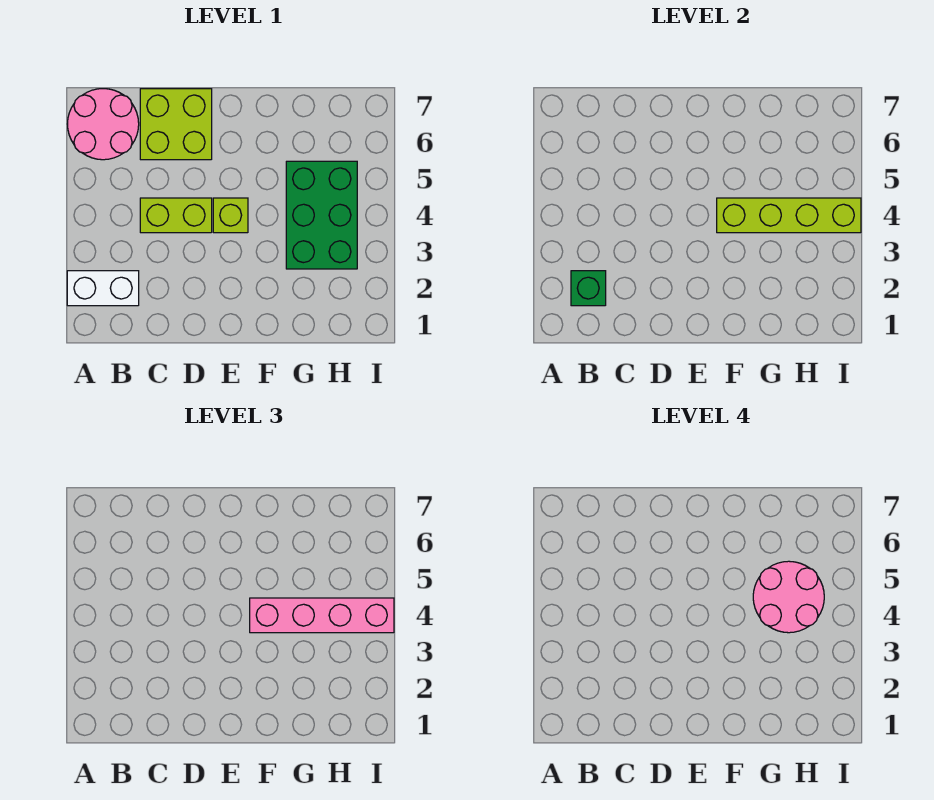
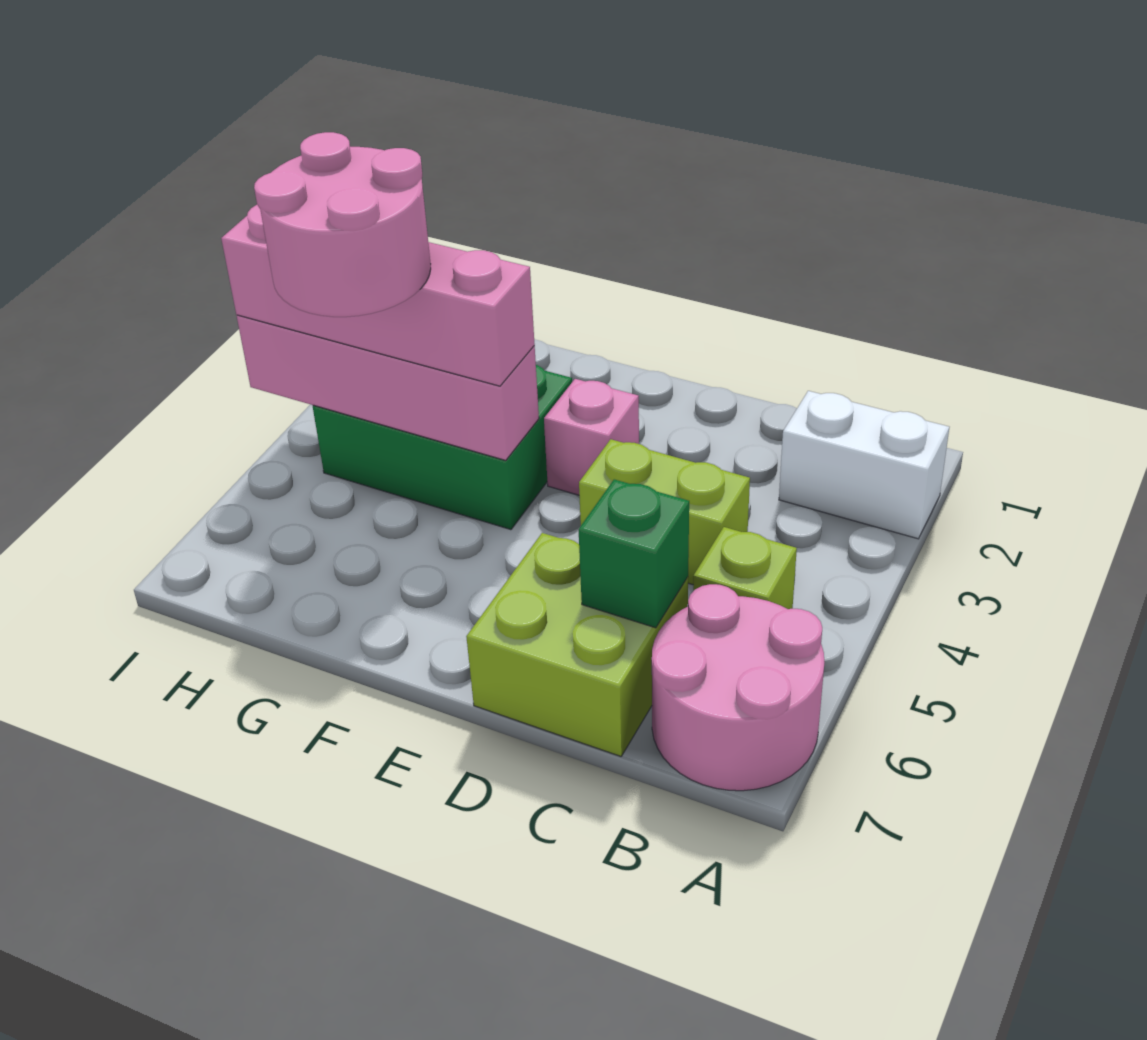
green 1x1 brick [571,271,606,306] -> green 1x1 brick moved to [579,479,689,628]
none -> pink 1x1 brick [544,379,639,495]
lime 1x1 brick [213,198,248,233] -> lime 1x1 brick moved to [693,527,797,609]
lime 1x4 brick [717,198,861,233] -> pink 1x4 brick [237,315,539,460]
green 2x3 brick [286,161,357,269] -> green 2x3 brick turned to [313,365,572,530]

